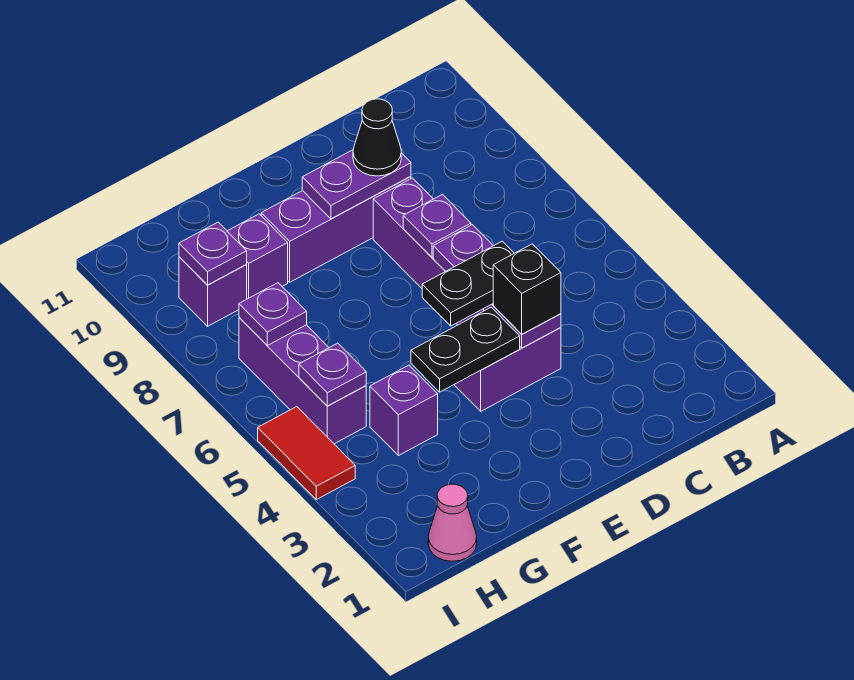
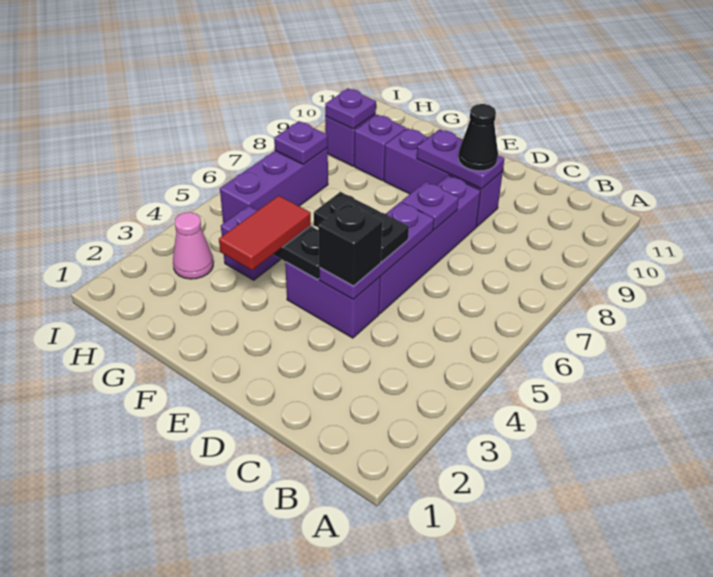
pink 1x1 cone [428,484,477,561] -> pink 1x1 cone moved to [173,212,213,279]
purple 1x1 plate [299,343,366,406] -> none
red 1x2 tile [258,407,355,500] -> red 1x2 tile moved to [219,196,311,270]

